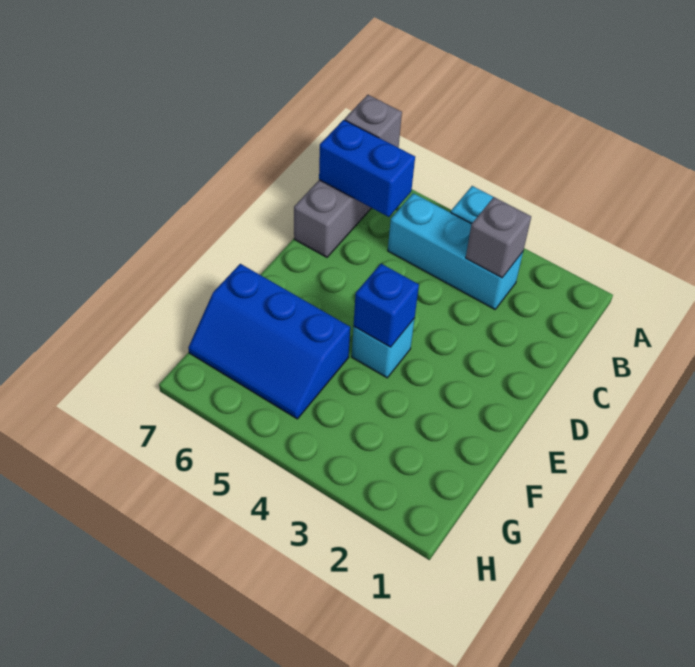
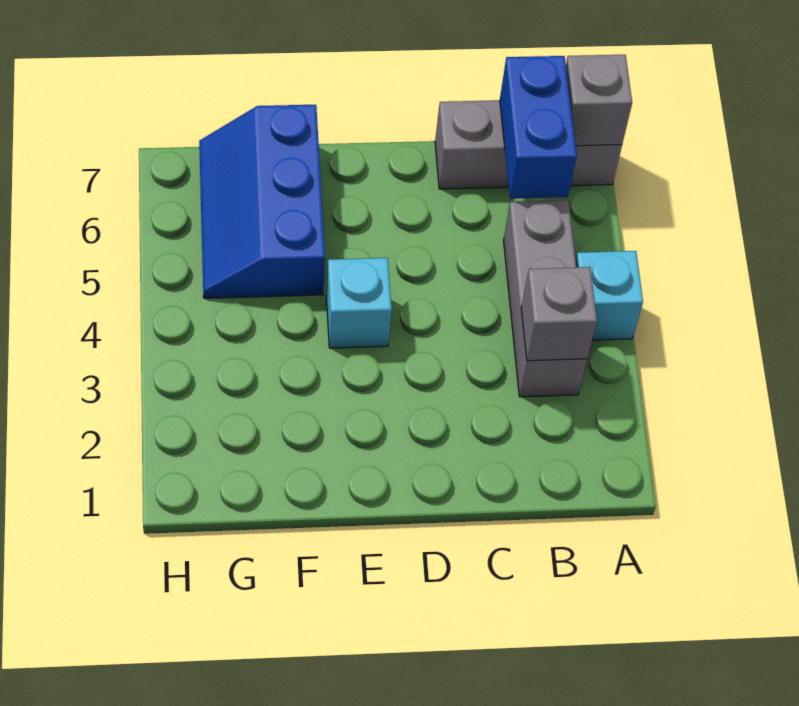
cyan 1x3 brick [388,193,523,309] -> grey 1x3 brick [504,200,587,397]
blue 1x1 brick [354,264,419,347] -> none

